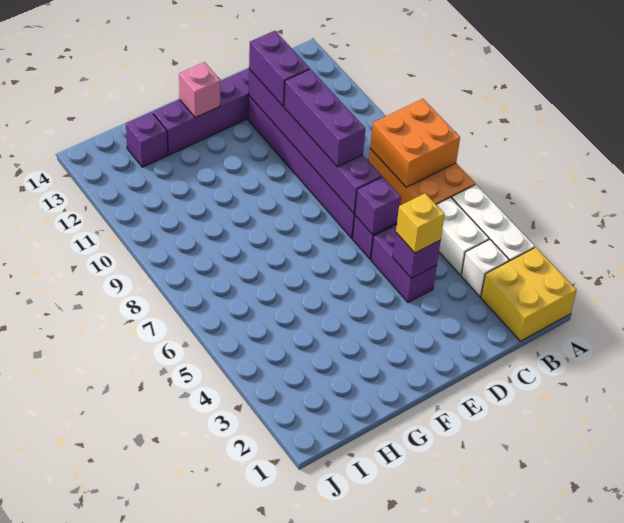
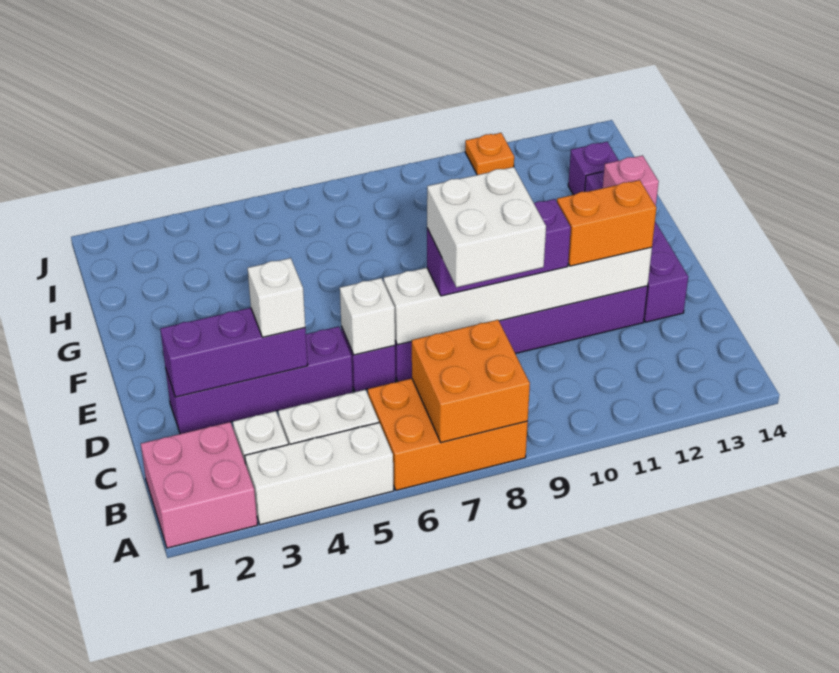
yellow 2x2 brick [481,247,576,341] -> pink 2x2 brick [141,422,257,548]
none -> white 2x2 brick [427,167,546,287]
purple 1x2 brick [371,225,437,303] -> purple 1x4 brick [166,327,353,434]
purple 1x1 brick [393,233,441,278] -> purple 1x3 brick [160,308,308,397]
yellow 1x1 brick [396,193,445,253] -> white 1x1 brick [248,258,305,337]
purple 1x1 brick [355,177,401,235] -> white 1x1 brick [340,278,395,355]
purple 1x6 brick [248,69,382,213] -> white 1x6 brick [384,247,652,345]
purple 1x2 brick [249,31,310,106] -> orange 1x2 brick [557,180,656,266]
none -> orange 1x1 plate [465,133,514,175]

